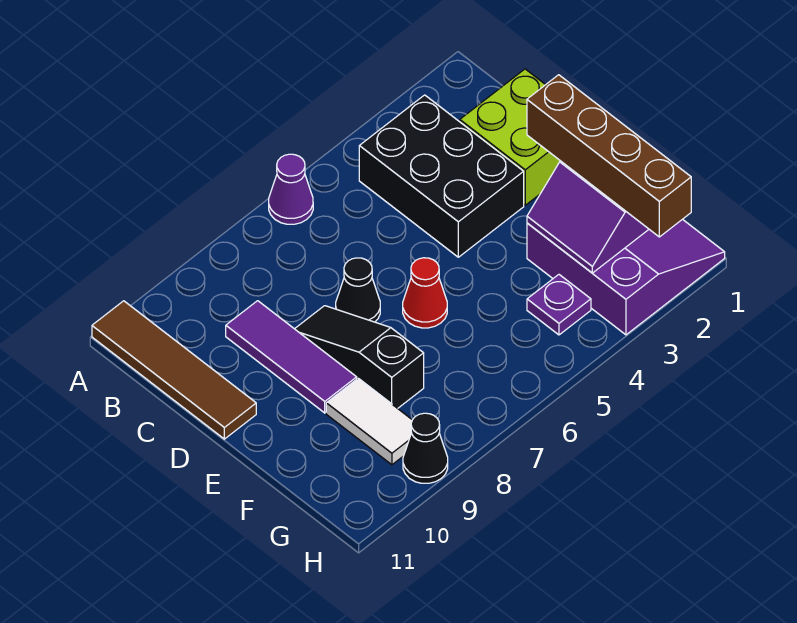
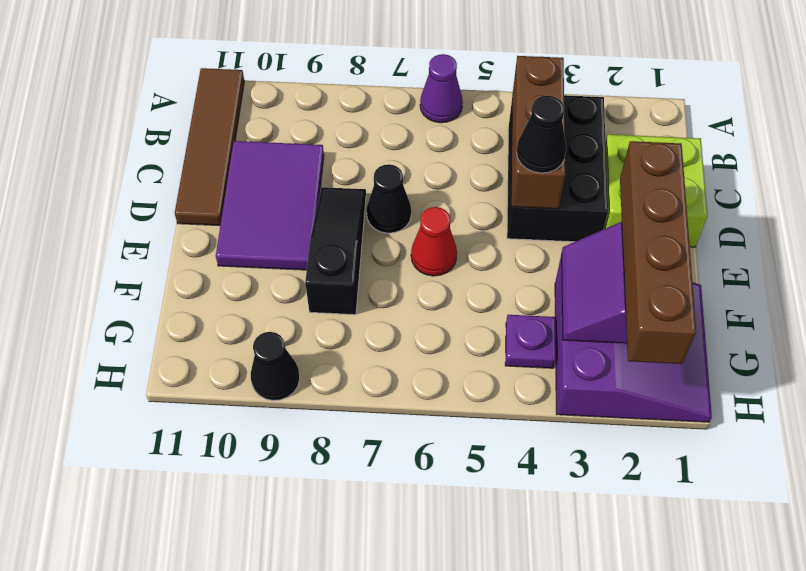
none -> brown 1x3 brick [512,56,565,209]
purple 1x3 tile [226,301,357,413] -> purple 2x3 tile [216,141,324,270]
none -> black 1x1 cone [516,96,566,173]
white 1x2 tile [326,378,412,465] -> none

